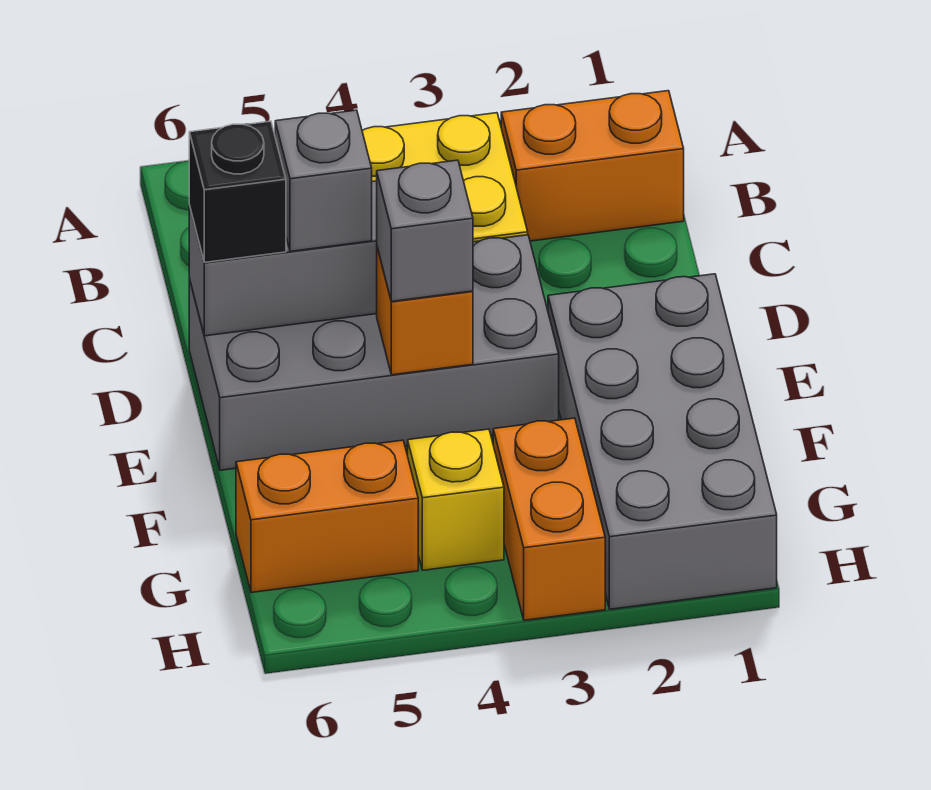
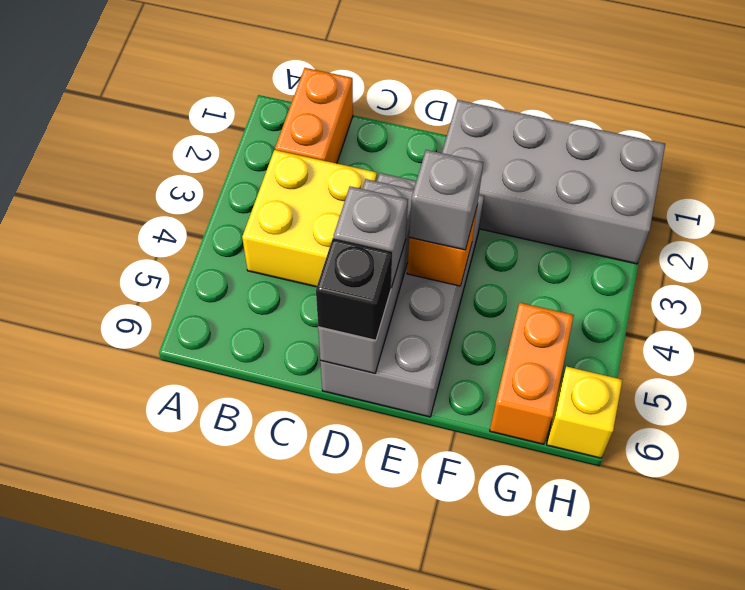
orange 1x2 brick [493,418,605,620] -> none
yellow 1x1 brick [408,429,504,570] -> yellow 1x1 brick moved to [547,366,622,458]

